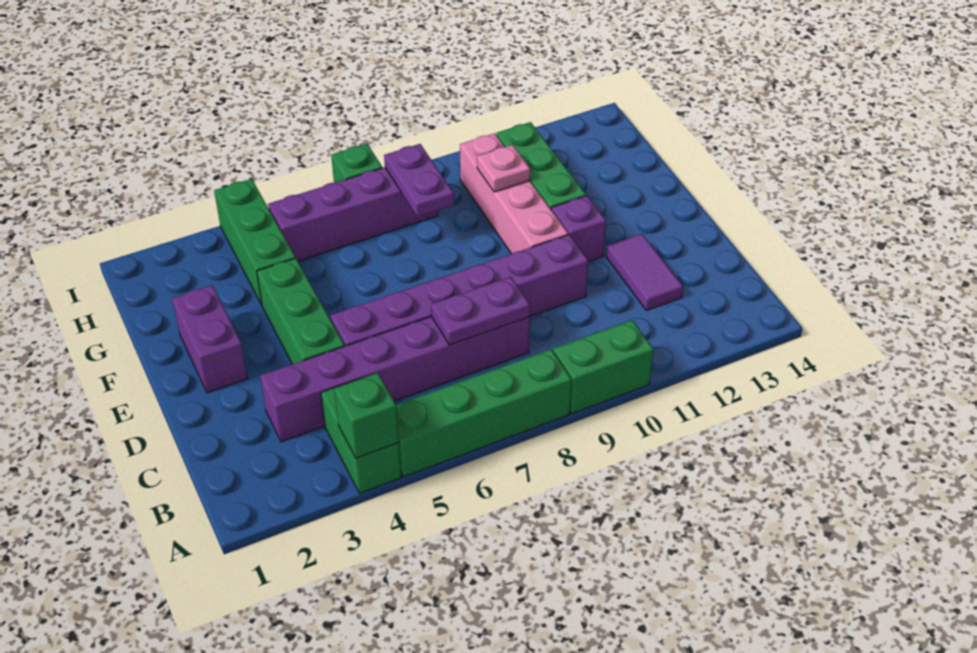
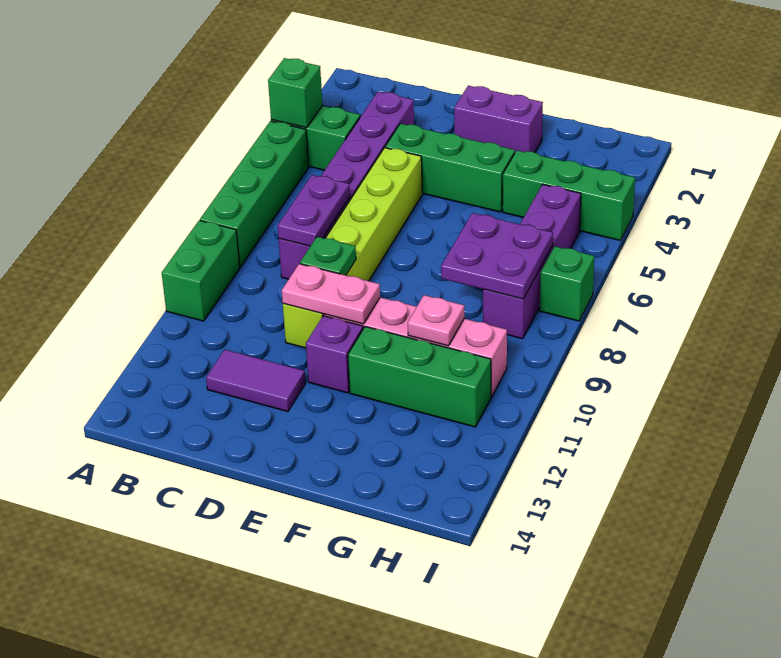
purple 1x6 brick [330,235,589,346] -> lime 1x6 brick [283,148,422,348]
none -> green 1x1 plate [300,237,356,275]
none -> pink 1x2 plate [282,264,380,324]
purple 1x2 plate [384,144,454,217] -> purple 2x2 plate [441,213,553,299]

